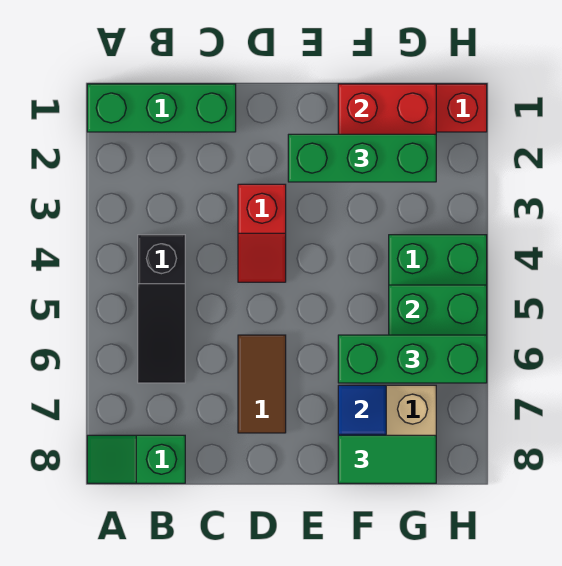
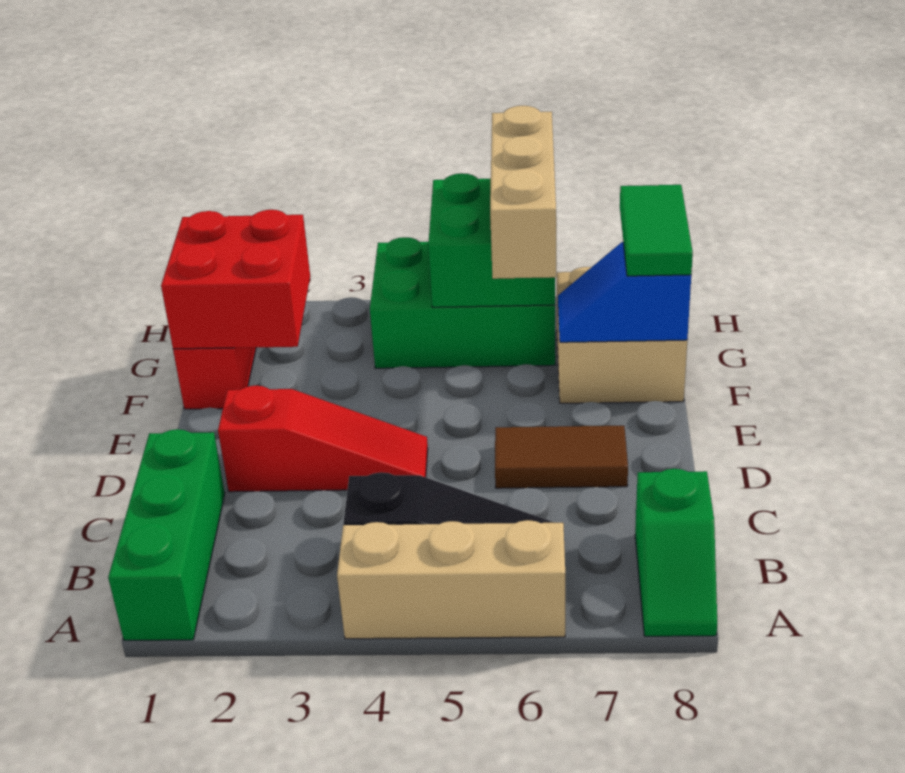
none -> tan 1x3 brick [337,520,565,639]
red 1x2 slope [238,184,286,282] -> red 1x3 slope [218,386,428,492]
green 1x3 brick [288,134,436,182] -> none
green 1x3 brick [338,335,487,383] -> tan 1x3 brick [490,106,556,279]

